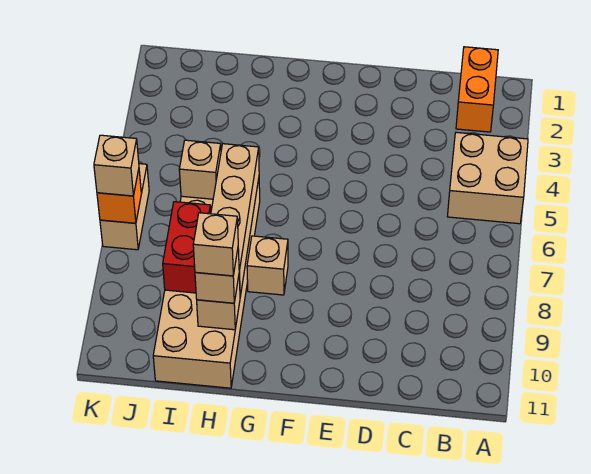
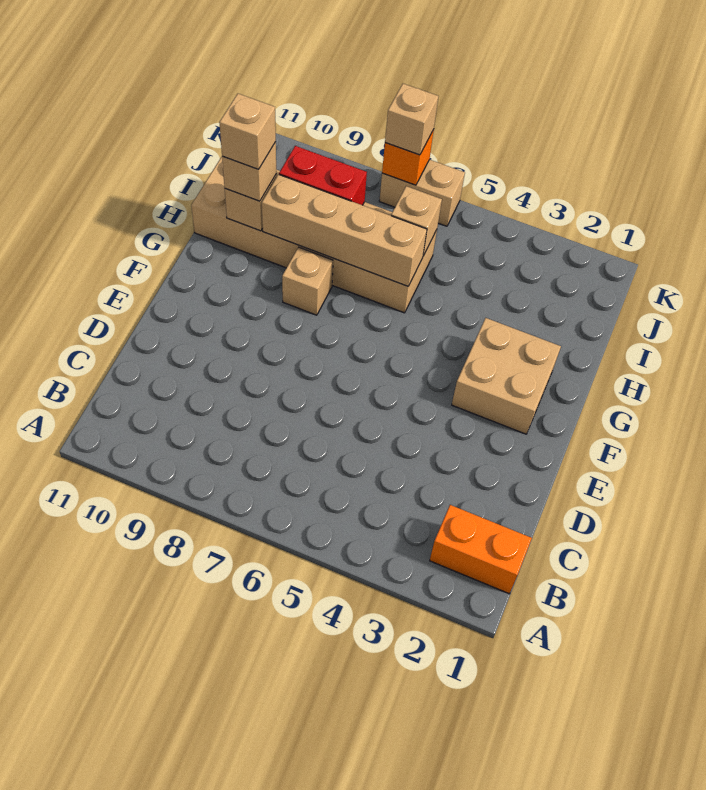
tan 2x2 brick [447,132,528,224] -> tan 2x2 brick moved to [452,318,561,434]

